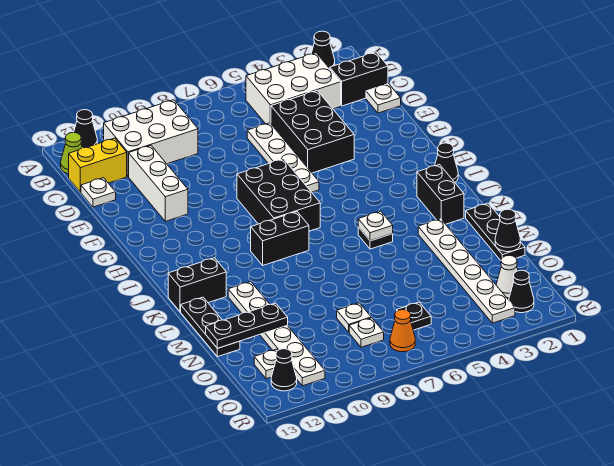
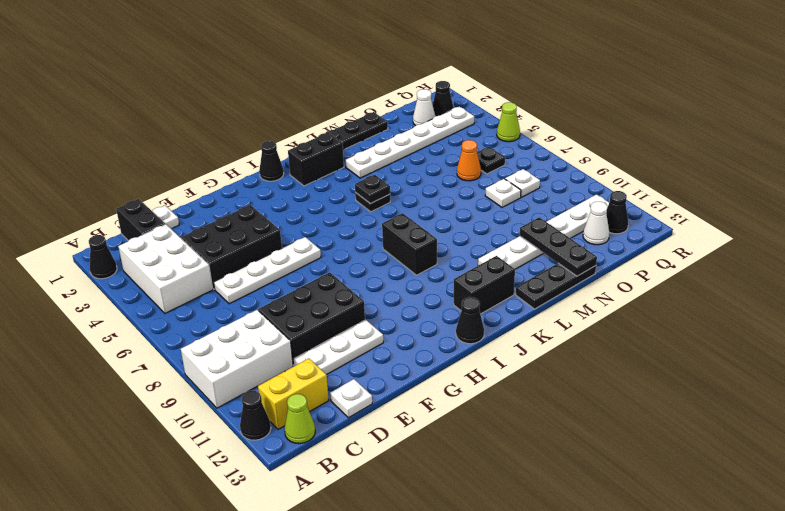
white 2x3 brick [104,100,198,177] -> white 2x3 brick turned to [181,310,293,408]
yellow 1x2 brick [69,138,127,192] -> yellow 1x2 brick turned to [258,358,329,429]
white 1x3 brick [129,145,188,221] -> white 1x3 plate [294,320,383,375]
black 2x3 brick [237,159,320,231] -> black 2x3 brick moved to [258,272,365,366]
white 1x1 plate [358,211,393,241] -> black 1x1 plate [355,175,390,204]
black 1x2 brick [168,258,226,312] -> black 1x2 brick turned to [454,256,515,314]
black 1x1 cone [495,209,520,252] -> black 1x1 cone moved to [456,297,484,344]
white 1x1 plate [254,349,278,379] -> white 1x1 cone [583,202,609,245]
orange 1x1 cone [390,310,415,352] -> orange 1x1 cone moved to [457,140,481,181]
none -> lime 1x1 cone [497,102,520,142]

